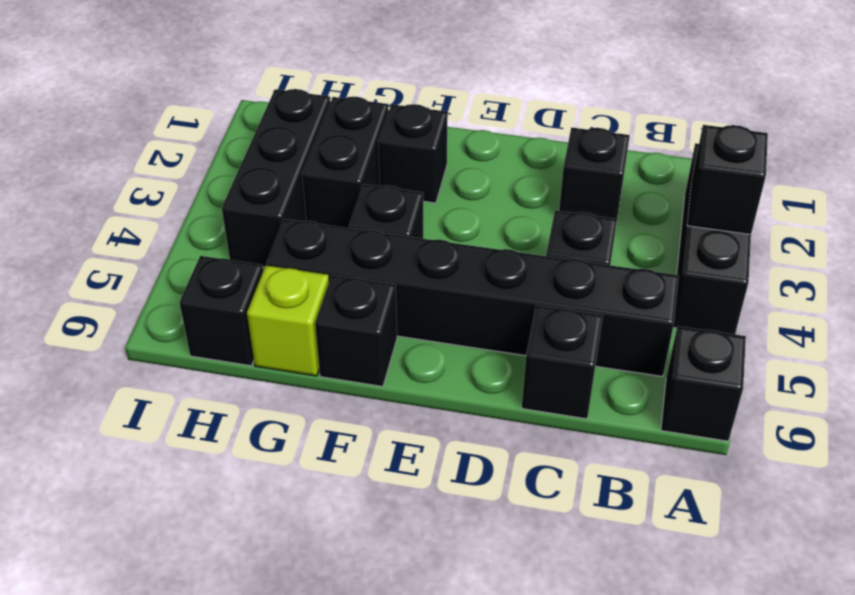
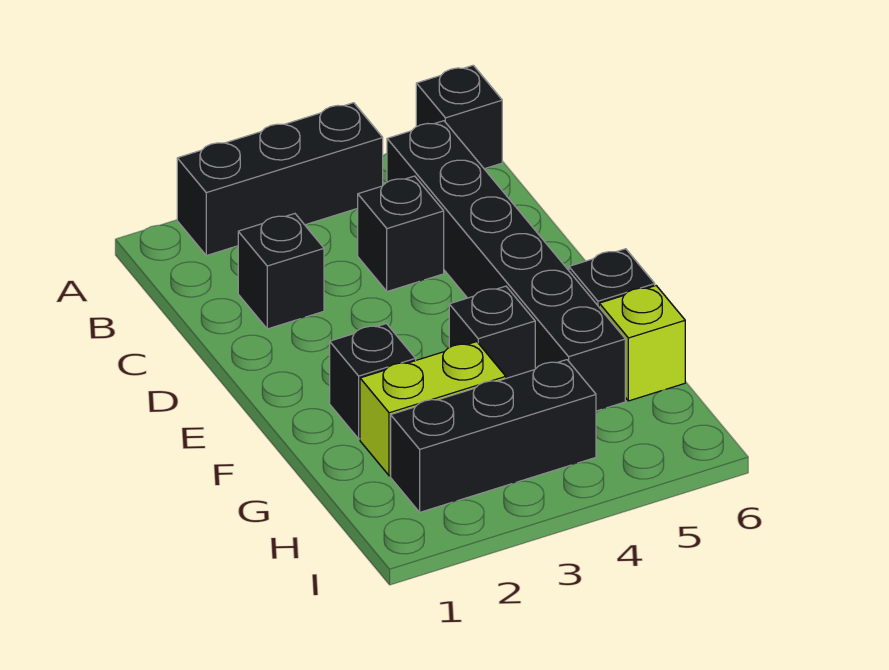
black 1x1 brick [687,125,768,234] -> none
black 1x1 brick [522,305,603,419] -> none
black 1x2 brick [302,97,389,228] -> lime 1x2 brick [360,342,506,476]
black 1x1 brick [179,256,263,366] -> none

